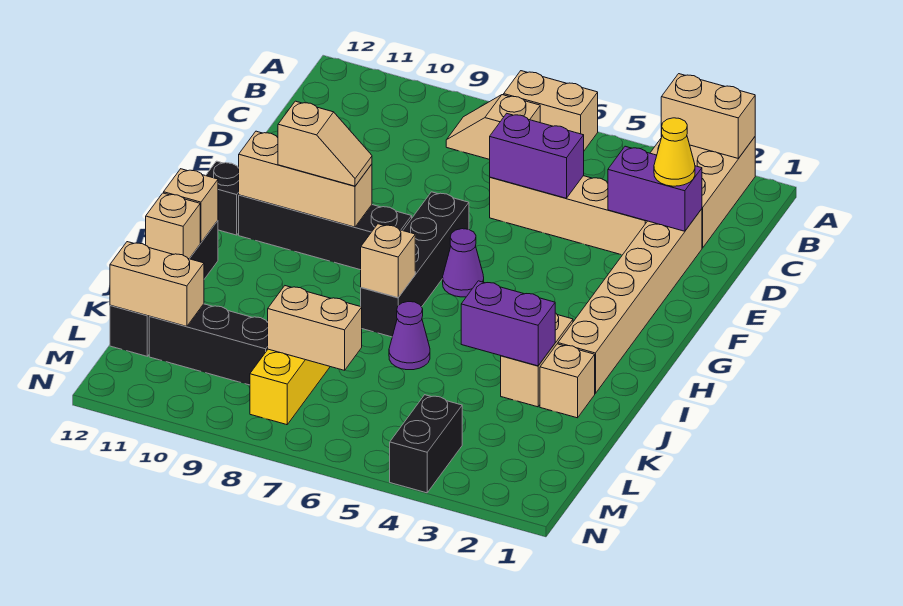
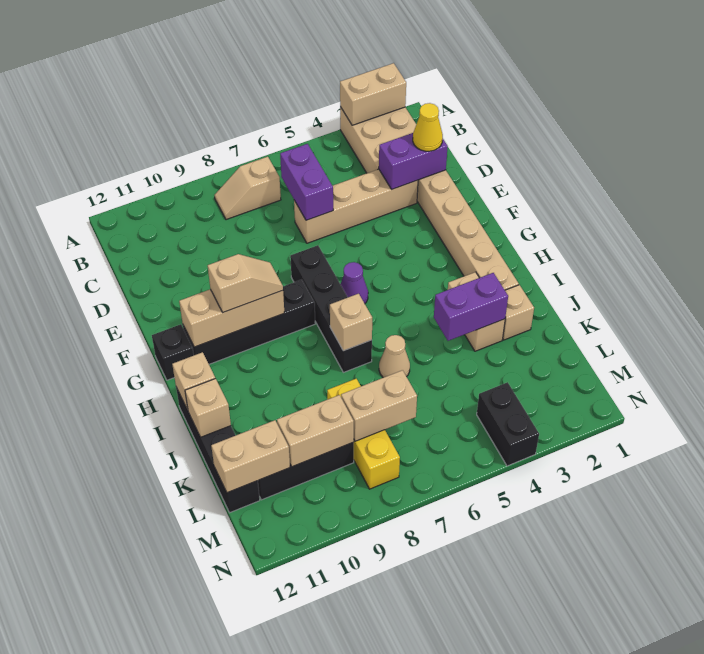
tan 1x2 brick [504,71,598,150] -> tan 1x2 brick moved to [277,395,354,467]
purple 1x2 brick [490,113,584,198] -> purple 1x2 brick turned to [280,144,333,220]
purple 1x1 cone [389,302,430,370] -> tan 1x1 cone [379,335,410,378]

